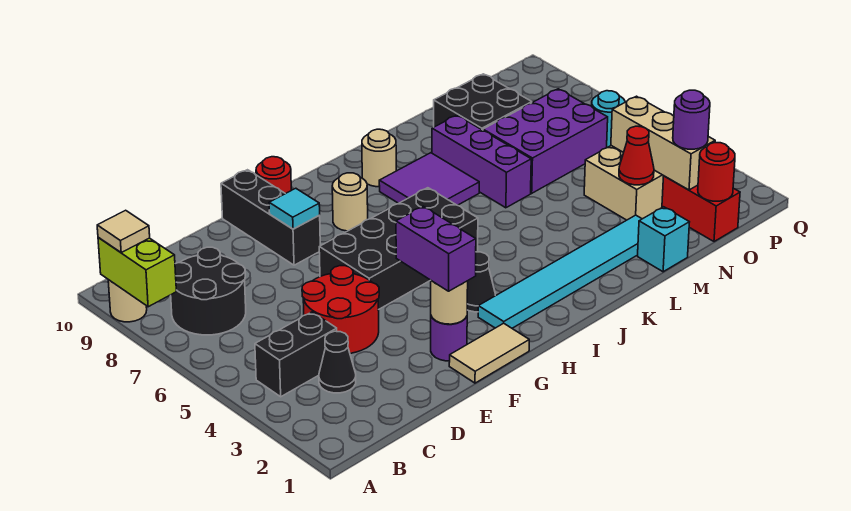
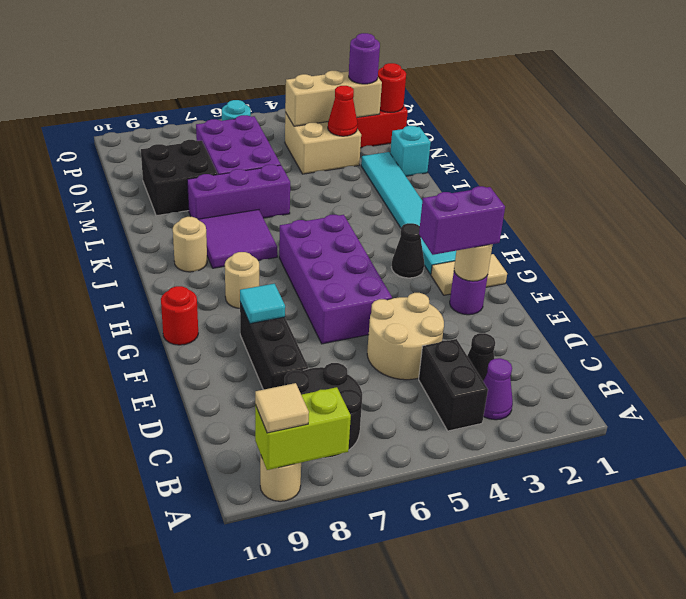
none -> purple 1x1 cone [483,358,513,420]
red 2x2 round brick [302,266,379,353] -> tan 2x2 round brick [367,293,444,380]
tan 1x2 tile [449,323,529,383] -> tan 1x2 tile turned to [431,254,507,295]
black 2x4 brick [319,188,478,310] -> purple 2x4 brick [279,215,392,344]
black 1x3 brick [221,170,320,265] -> black 1x3 brick turned to [240,303,308,390]

